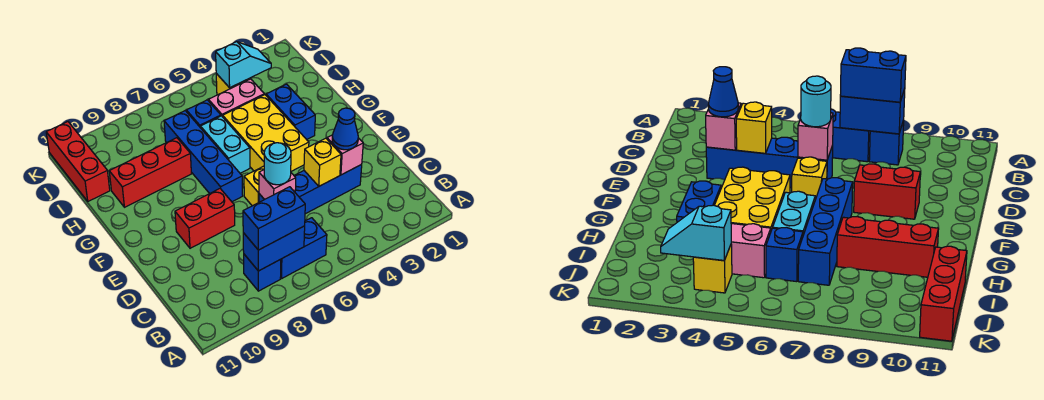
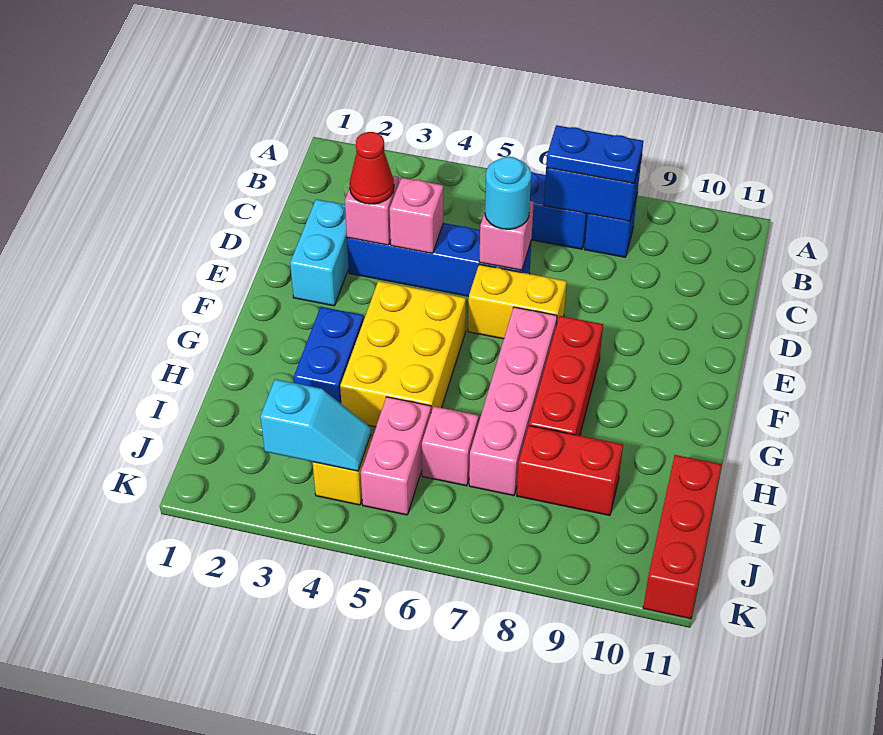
blue 1x2 brick [243,187,305,250] -> blue 1x2 plate [546,125,643,183]
blue 1x1 cone [332,108,358,150] -> red 1x1 cone [350,132,394,204]
yellow 1x1 brick [304,138,341,186] -> pink 1x1 brick [390,177,443,254]
yellow 1x1 brick [244,166,264,206] -> yellow 1x2 brick [468,265,567,339]
red 1x2 brick [175,189,235,248] -> red 1x2 brick moved to [517,426,623,515]
blue 1x4 brick [164,111,243,202] -> pink 1x4 brick [469,307,557,496]
cyan 1x2 brick [200,116,250,173] -> cyan 1x2 brick moved to [290,199,349,306]
red 1x3 brick [109,138,191,207] -> red 1x3 brick turned to [529,316,603,436]
pink 1x2 brick [209,79,264,117] -> pink 1x2 brick turned to [361,397,431,515]
blue 1x1 brick [186,100,221,128] -> pink 1x1 brick [422,406,479,486]
cyan 1x2 slope [216,42,271,88] -> cyan 1x2 slope turned to [260,379,371,471]

